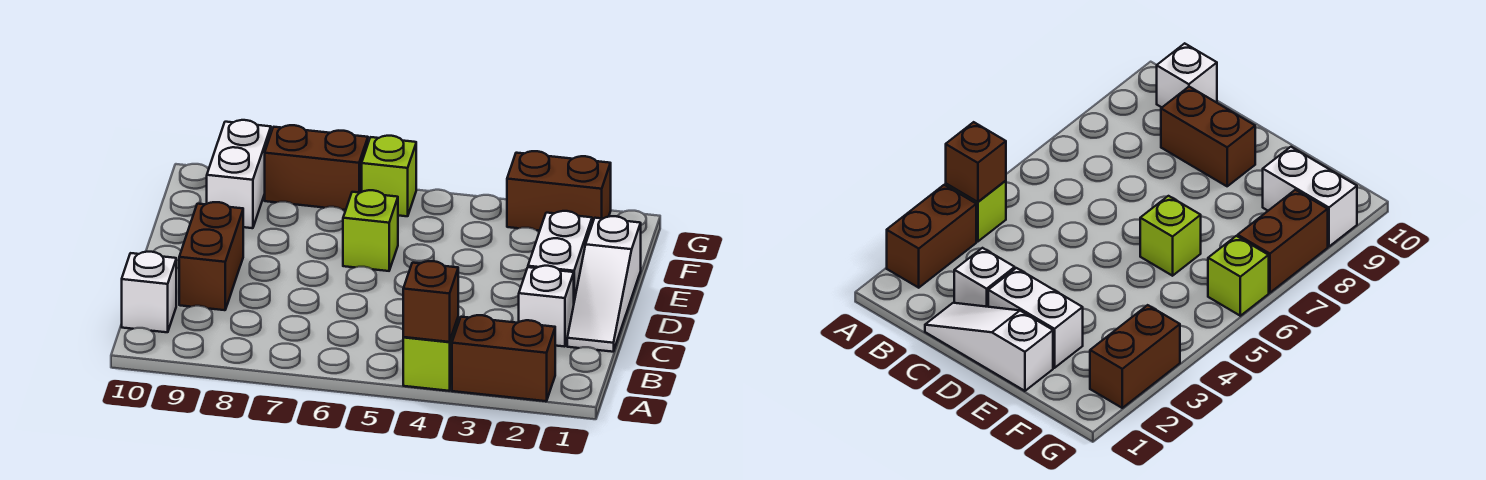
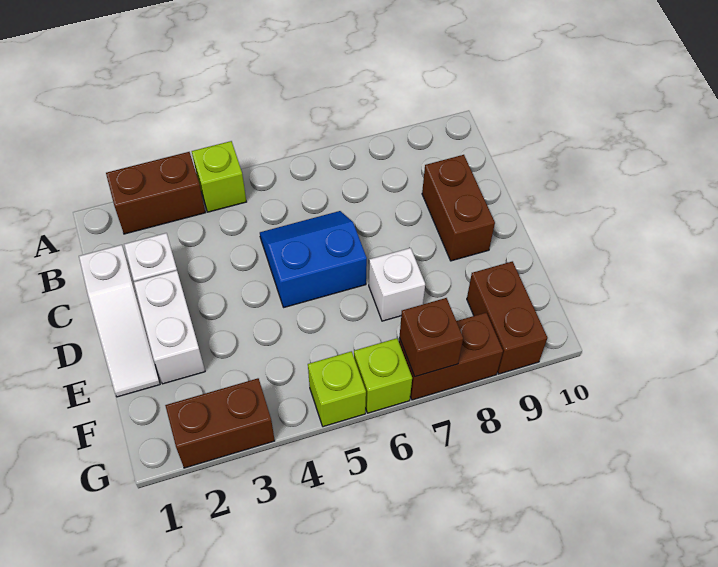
brown 1x1 brick [403,261,458,342] -> brown 1x1 brick moved to [399,298,463,377]
white 1x1 brick [122,252,176,332] -> white 1x1 brick moved to [369,248,425,321]
white 1x3 slope [567,216,641,352] -> white 1x3 slope turned to [79,245,160,397]
none -> blue 2x2 slope [260,211,367,307]
lime 1x1 brick [343,190,398,271] -> lime 1x1 brick moved to [308,351,366,427]
white 1x2 brick [207,120,271,228] -> brown 1x2 brick [467,261,547,374]

